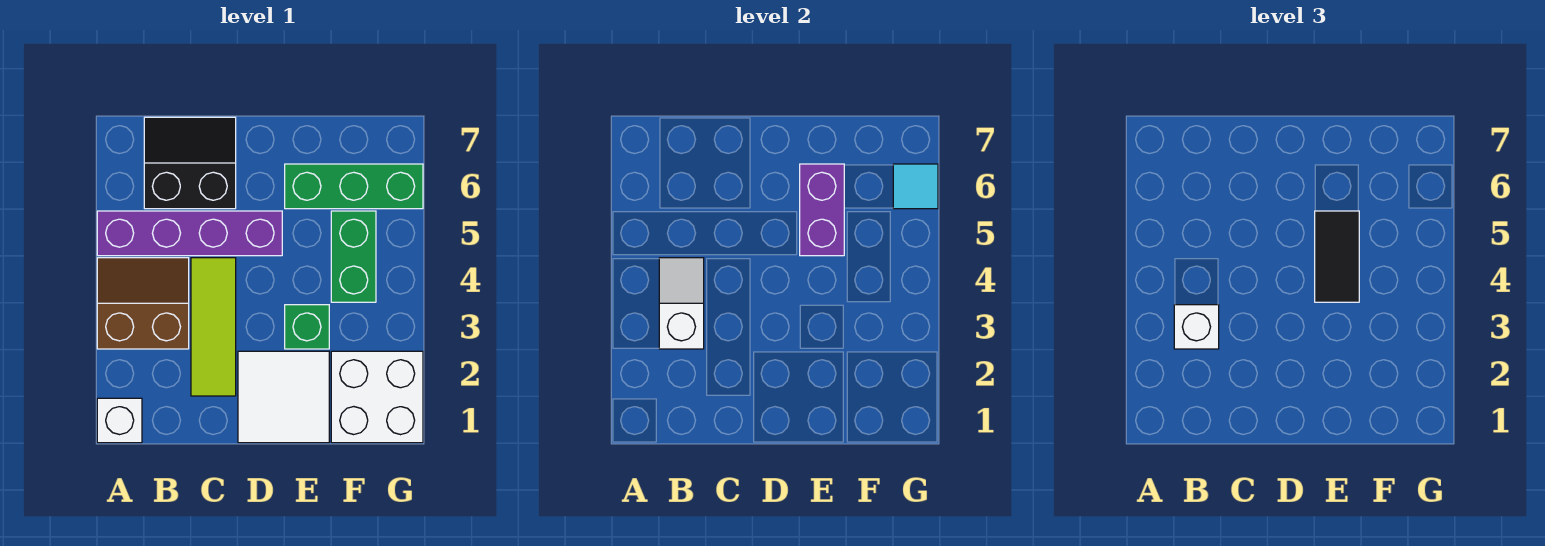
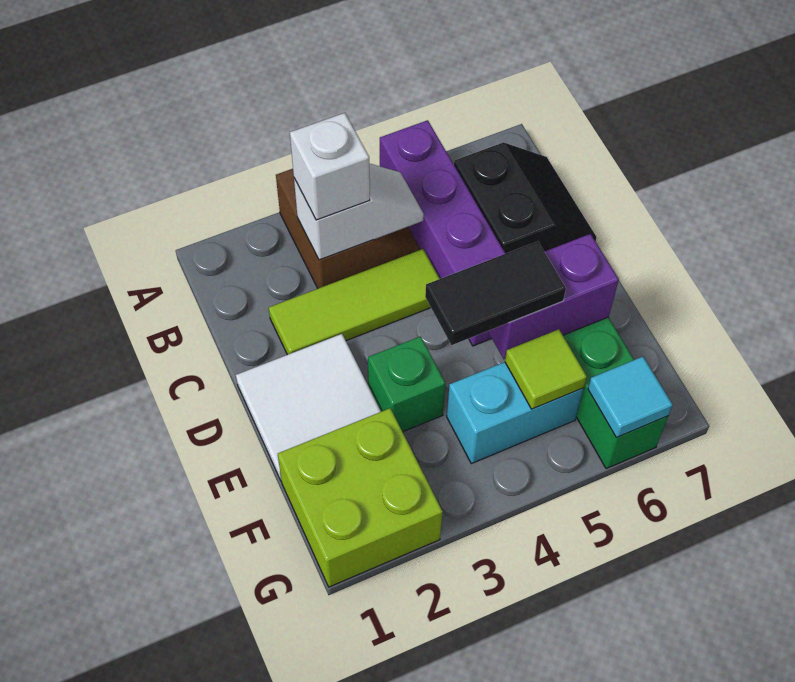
white 1x1 brick [97,398,142,443] -> none
white 2x2 brick [331,351,423,443] -> lime 2x2 brick [278,408,443,587]
green 1x2 brick [331,211,376,302] -> cyan 1x2 brick [447,362,584,464]
none -> lime 1x1 tile [505,329,587,409]

